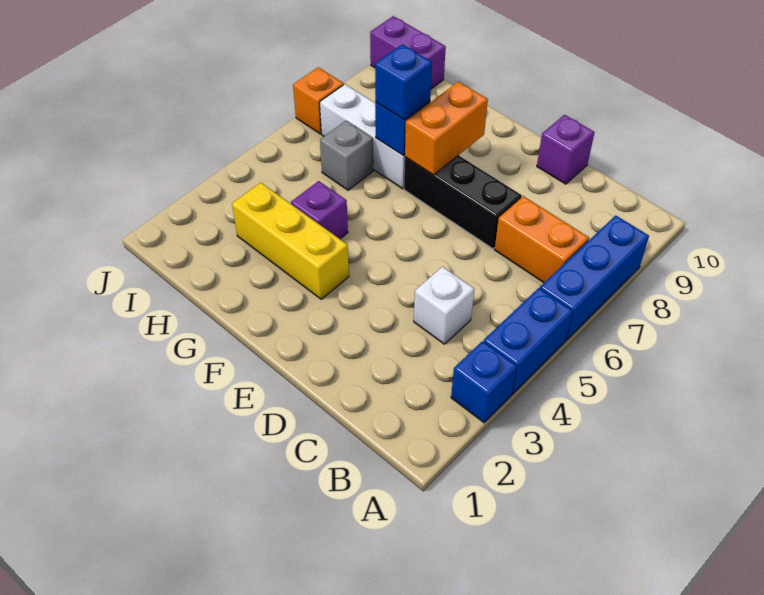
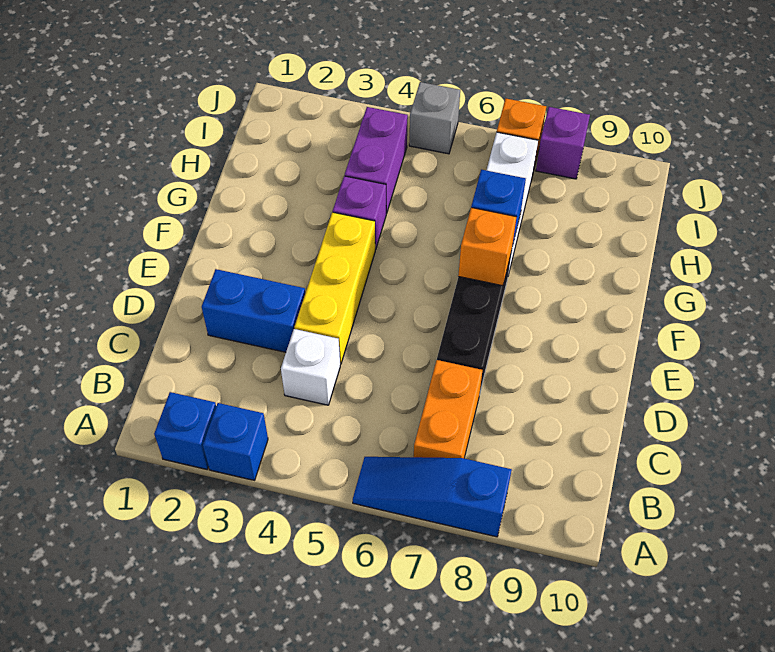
blue 1x2 brick [484,288,573,394] -> blue 1x2 brick moved to [202,269,305,352]
blue 1x3 brick [540,215,649,340] -> blue 1x3 slope [353,457,512,537]
purple 1x1 brick [537,115,595,184] -> purple 1x1 brick moved to [536,107,590,179]
yellow 1x3 brick [232,183,349,299] -> yellow 1x3 brick moved to [295,212,376,364]
orange 1x2 brick [405,82,488,175] -> orange 1x1 brick [458,208,516,286]
blue 1x1 brick [375,44,432,120] -> blue 1x1 brick moved to [154,392,216,469]
grey 1x1 brick [320,121,373,190] -> grey 1x1 brick moved to [409,82,460,154]
purple 1x2 brick [370,16,446,89] -> purple 1x2 brick moved to [345,107,408,214]

